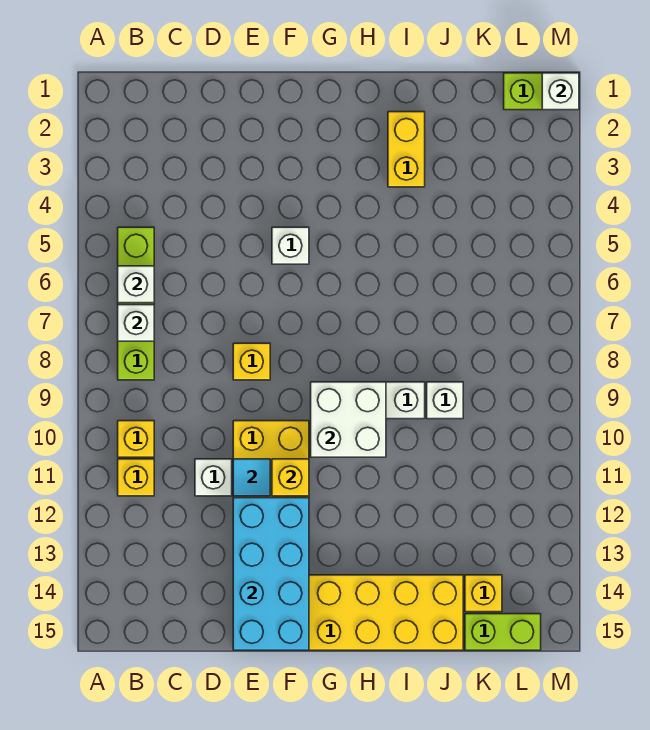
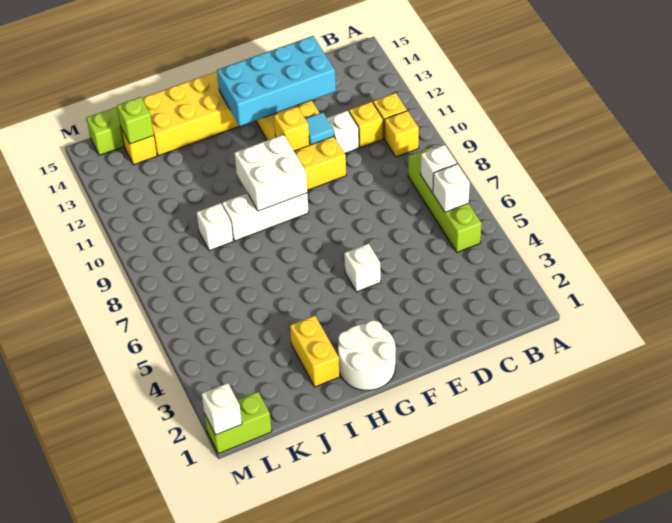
yellow 1x1 brick [233,343,270,380] -> yellow 1x1 brick moved to [349,102,383,148]
cyan 2x4 brick [233,498,309,650] -> cyan 2x4 brick turned to [217,36,336,126]
none -> white 2x2 round brick [338,320,396,390]
none -> lime 1x1 brick [117,97,154,144]

